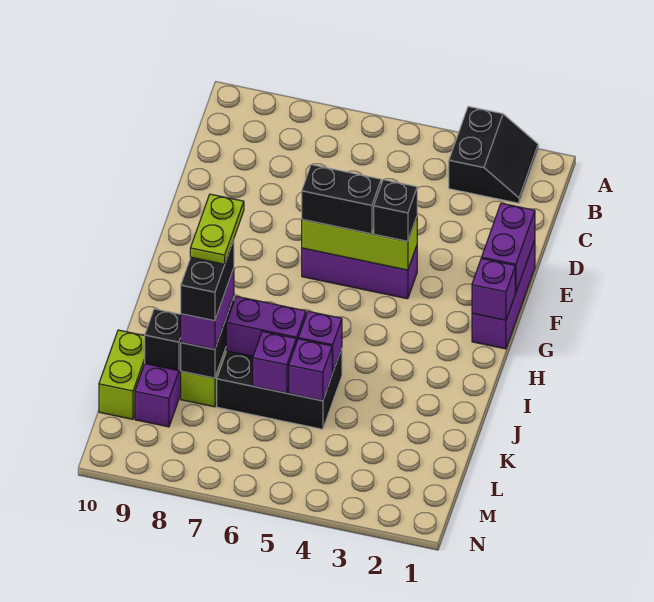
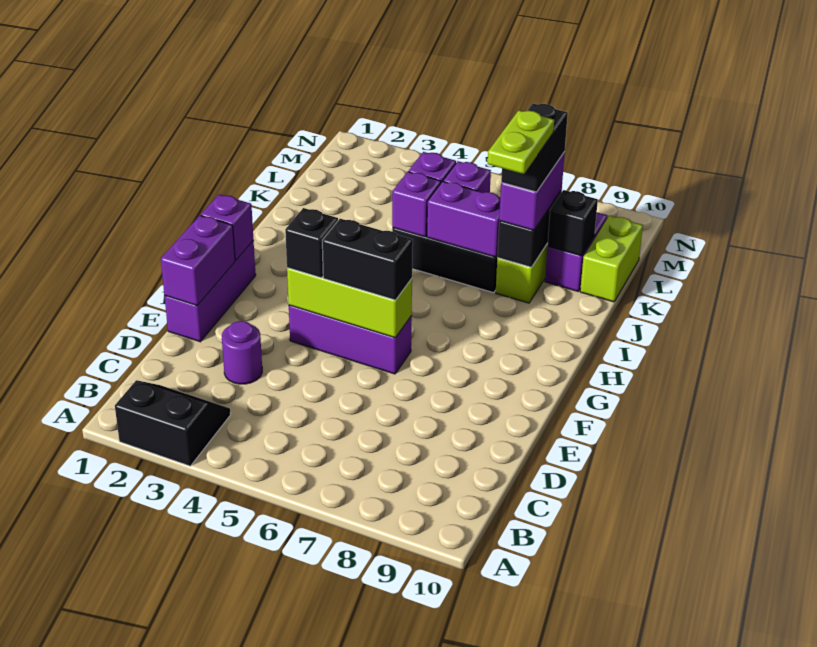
black 2x2 slope [449,107,538,203] -> black 2x2 slope turned to [115,380,231,466]
none -> purple 1x1 round brick [222,321,262,384]

